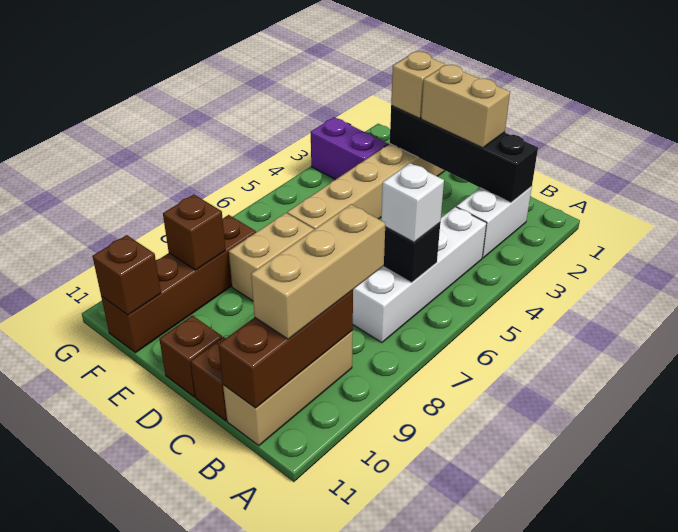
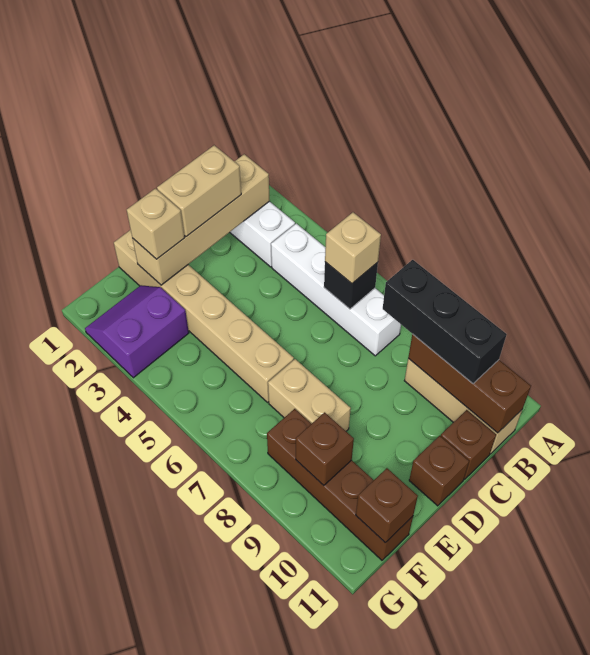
black 1x4 brick [390,106,538,203] -> tan 1x4 brick [132,154,270,285]
white 1x1 brick [381,163,444,242] -> tan 1x1 brick [325,212,381,283]
tan 1x3 brick [251,204,385,339] -> black 1x3 brick [383,260,507,383]

